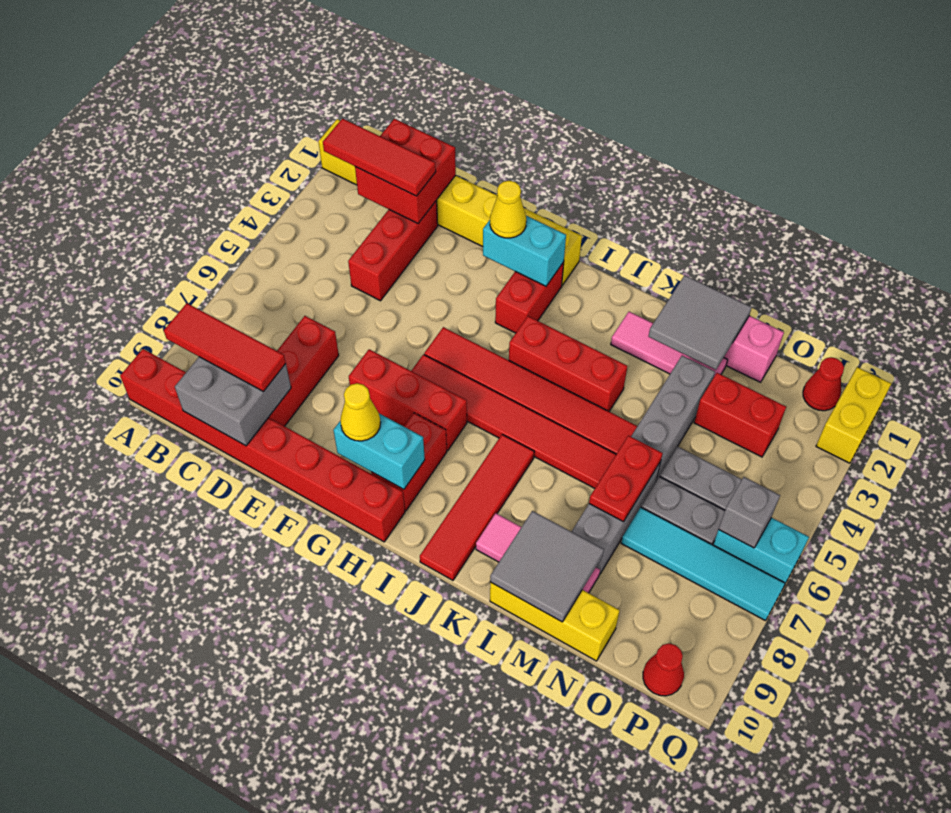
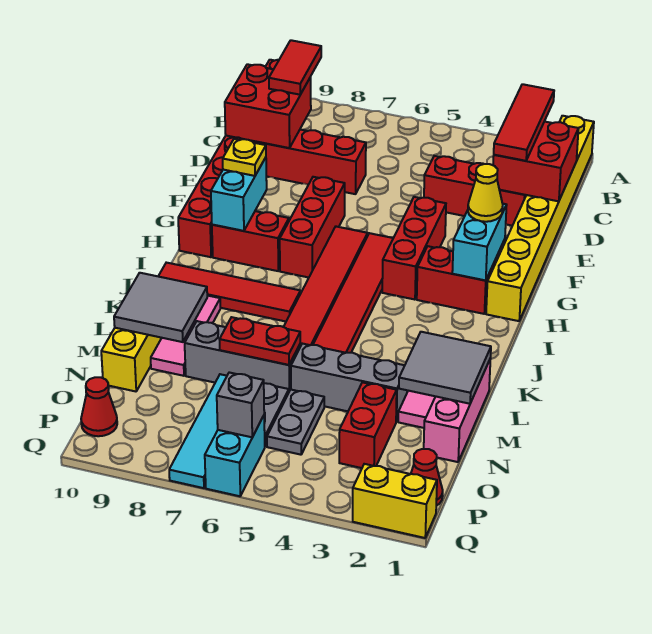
red 1x3 tile [164,303,286,392] -> red 1x2 tile [269,40,321,95]
grey 2x2 brick [175,357,291,446] -> red 2x2 brick [225,64,311,148]
yellow 1x1 cone [340,383,380,441] -> yellow 1x1 plate [223,139,266,176]
red 1x3 brick [509,316,627,411] -> red 1x3 brick moved to [382,197,446,300]

